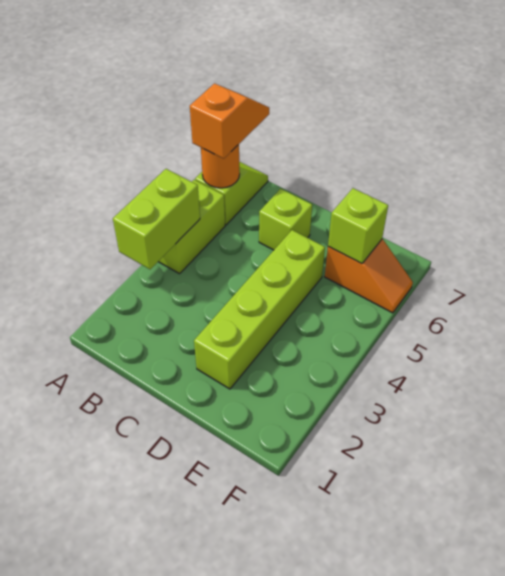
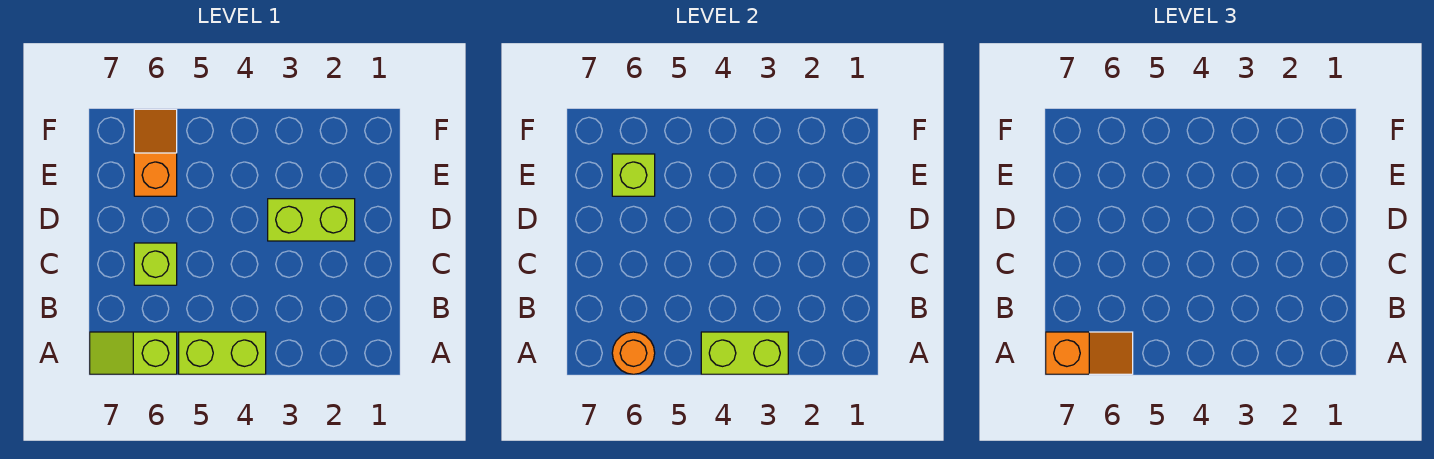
orange 1x2 slope [190,84,269,159] -> orange 1x2 slope turned to [1046,332,1133,374]
lime 1x4 brick [194,230,325,389] -> lime 1x2 brick [268,199,355,241]

